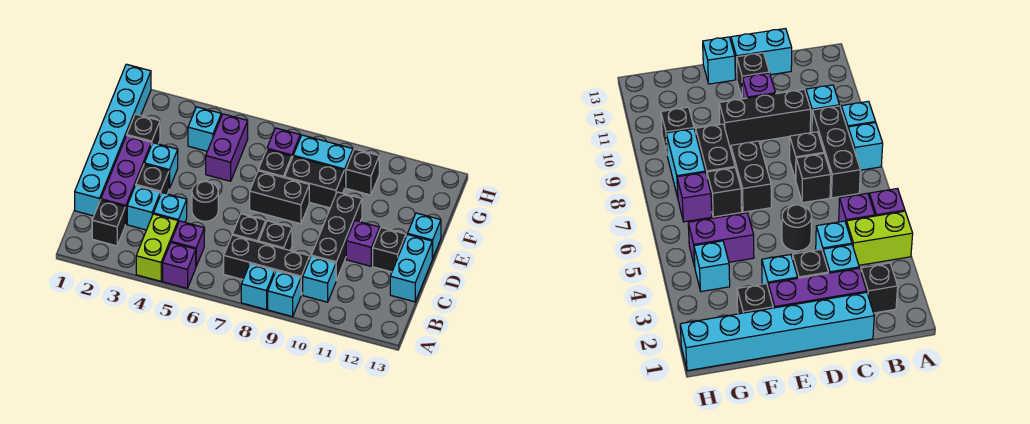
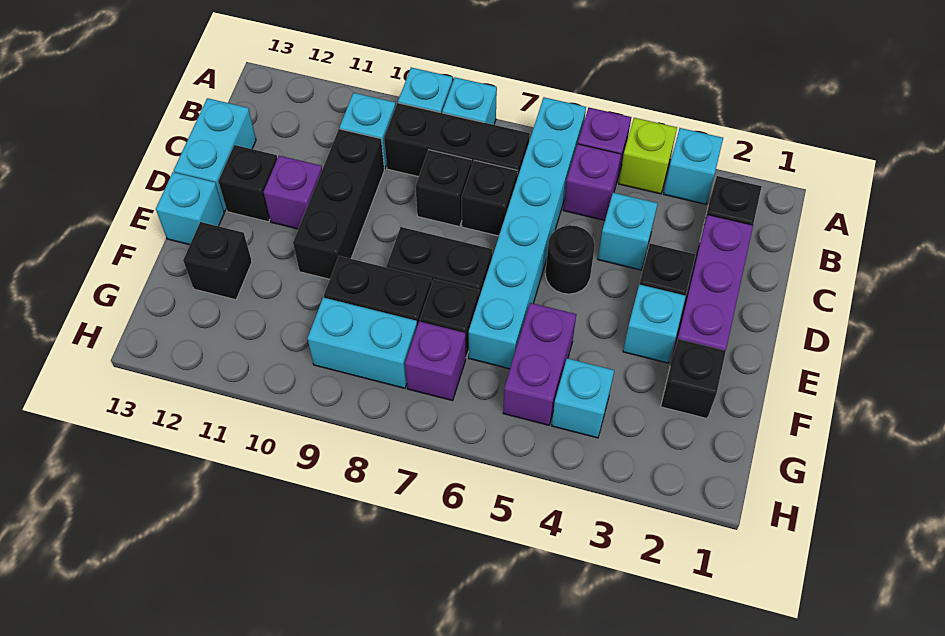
lime 1x2 brick [136,214,178,281] -> lime 1x1 brick [619,118,677,194]
cyan 1x6 brick [75,64,151,216] -> cyan 1x6 brick moved to [469,97,586,369]
cyan 1x1 brick [127,186,160,230] -> cyan 1x1 brick moved to [664,128,723,204]
black 1x1 brick [346,149,379,195] -> black 1x1 brick moved to [183,222,252,300]

